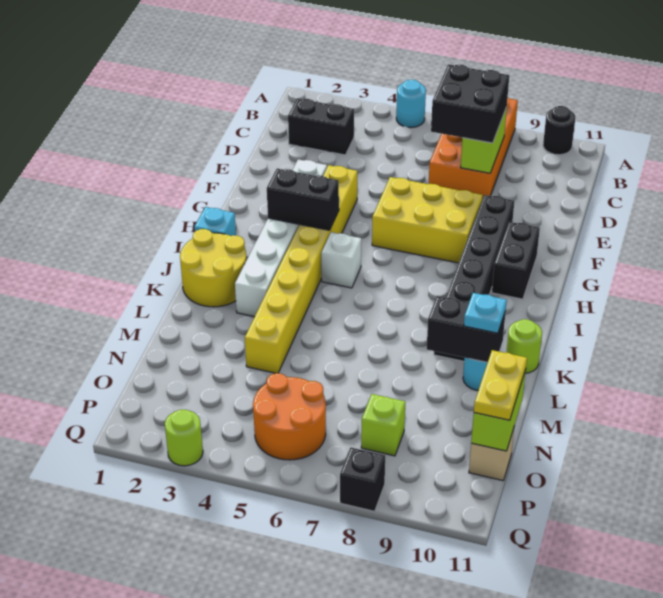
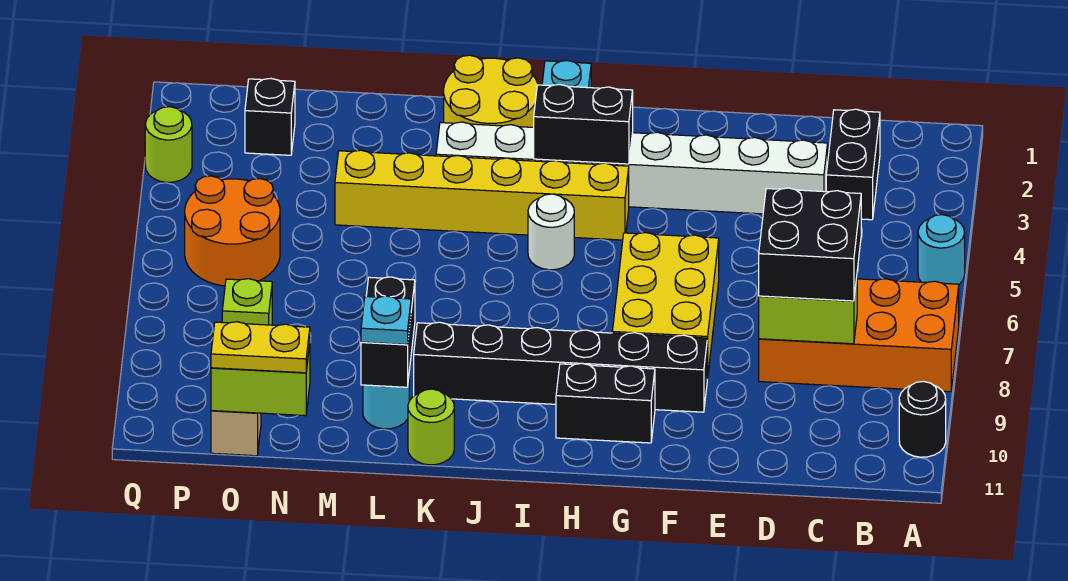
white 1x6 brick [235,159,327,317] -> white 1x8 brick [436,122,828,214]
yellow 1x8 brick [245,165,357,373] -> yellow 1x6 brick [335,150,629,240]
black 1x2 brick [267,169,339,230] -> black 1x2 brick turned to [534,84,633,164]
white 1x1 brick [321,232,361,288] -> white 1x1 round brick [528,194,574,270]
black 1x1 brick [340,448,385,511] -> black 1x1 brick moved to [245,78,295,155]

